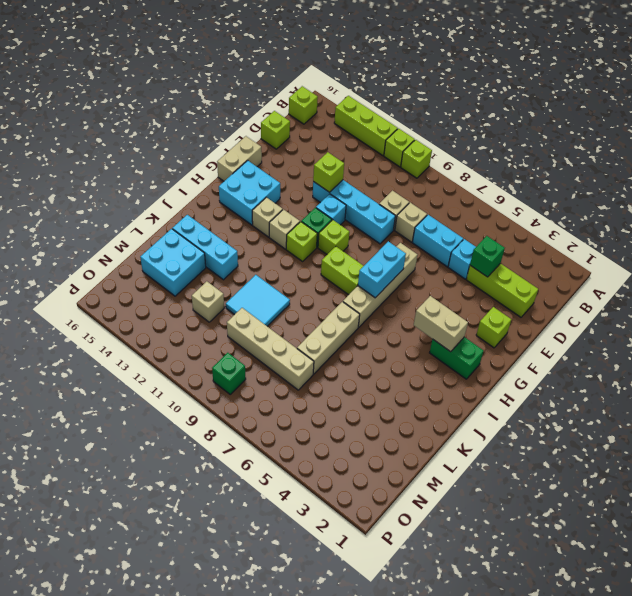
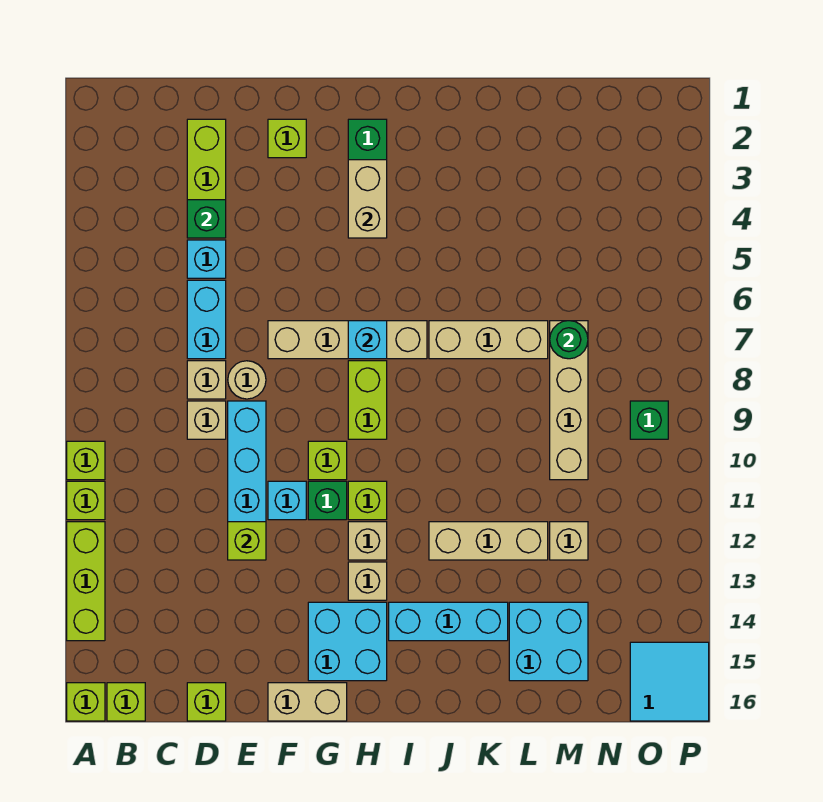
none -> lime 1x1 brick [67,683,105,721]
none -> tan 1x1 round brick [228,361,266,399]
cyan 1x2 brick [358,241,406,298] -> cyan 1x1 brick [348,321,387,359]
none -> tan 1x3 brick [429,522,548,560]
cyan 2x2 tile [226,275,290,326] -> cyan 2x2 tile moved to [630,642,709,721]
cyan 1x3 brick [172,215,238,280] -> cyan 1x3 brick turned to [389,602,508,641]
none -> green 1x1 round brick [550,321,588,359]

